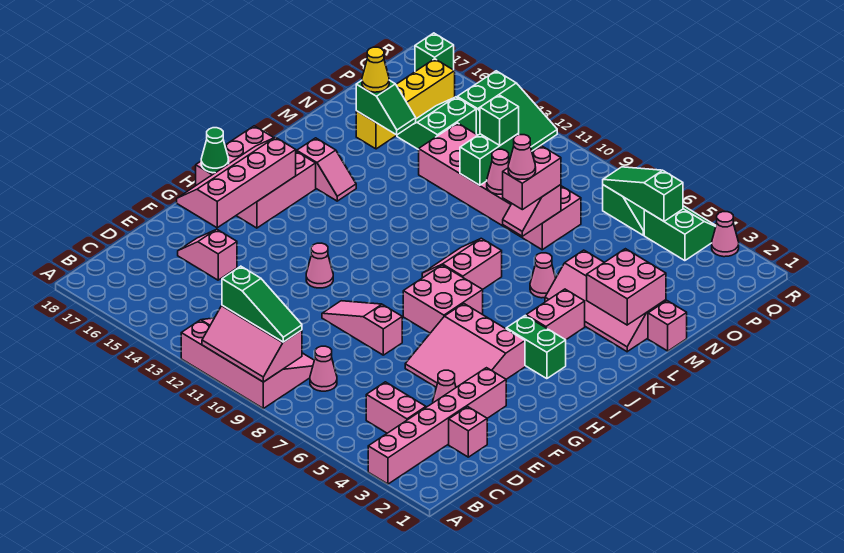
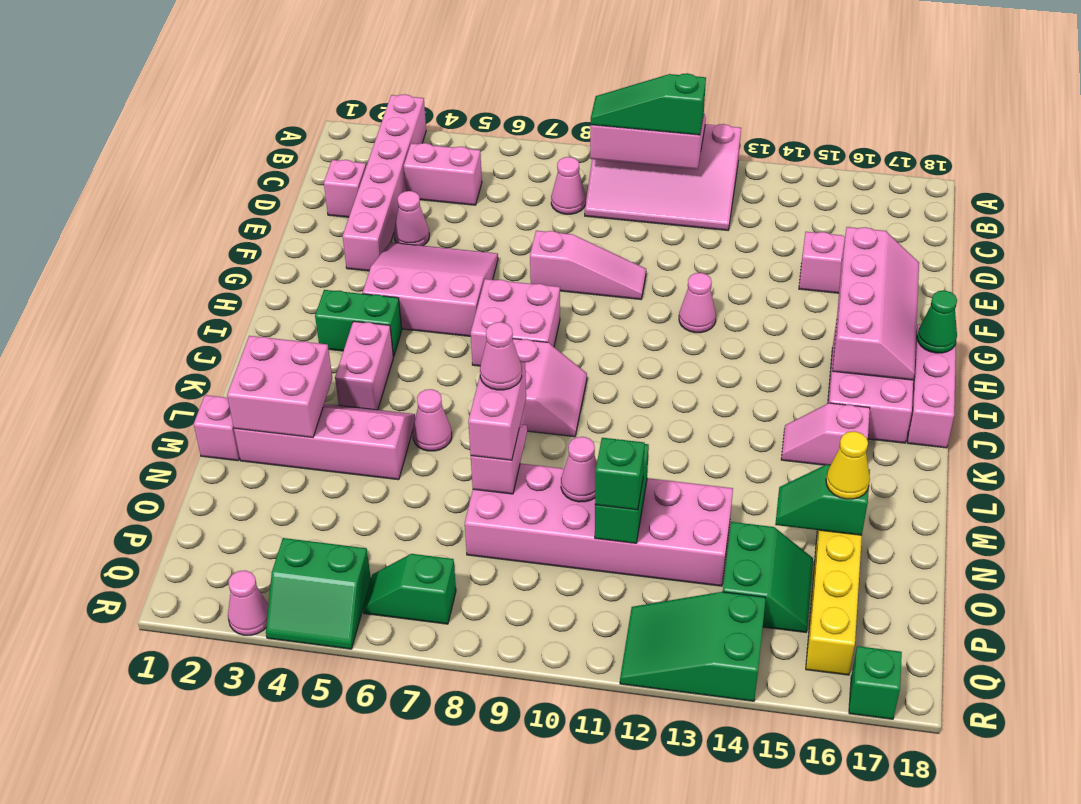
green 1x3 slope [603,167,683,221] -> none

